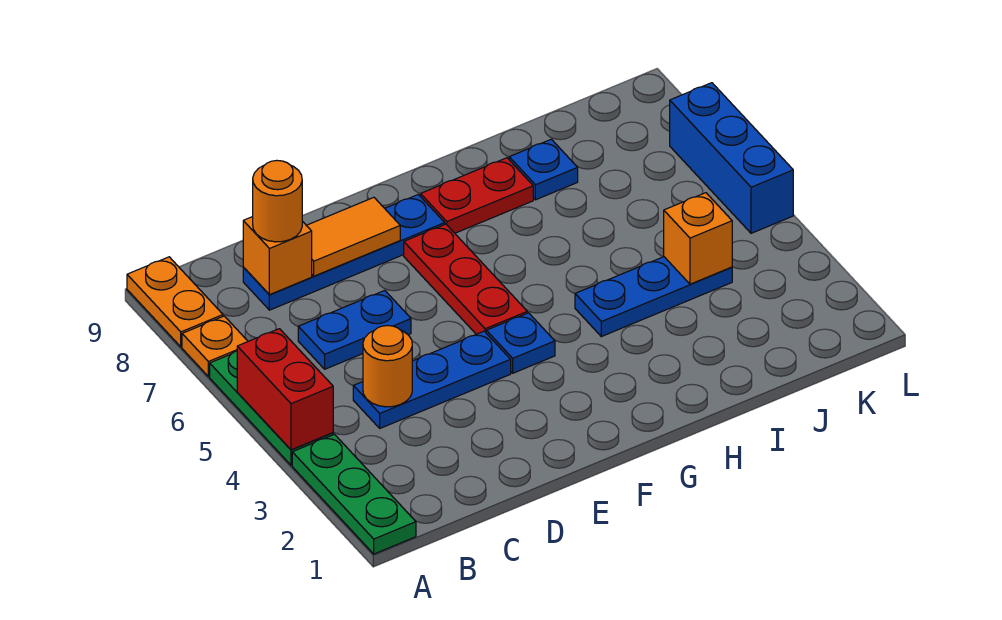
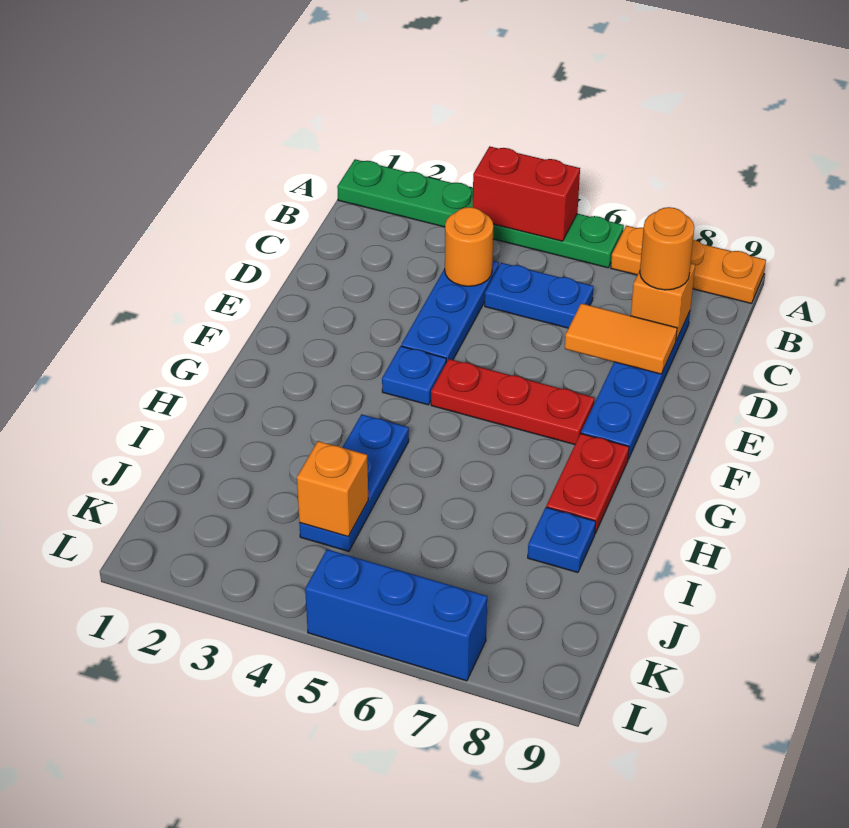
blue 1x2 plate [298,291,411,369] -> blue 1x2 plate turned to [485,263,593,328]
orange 1x2 tile [306,197,400,276] -> orange 1x2 tile turned to [565,303,677,374]

